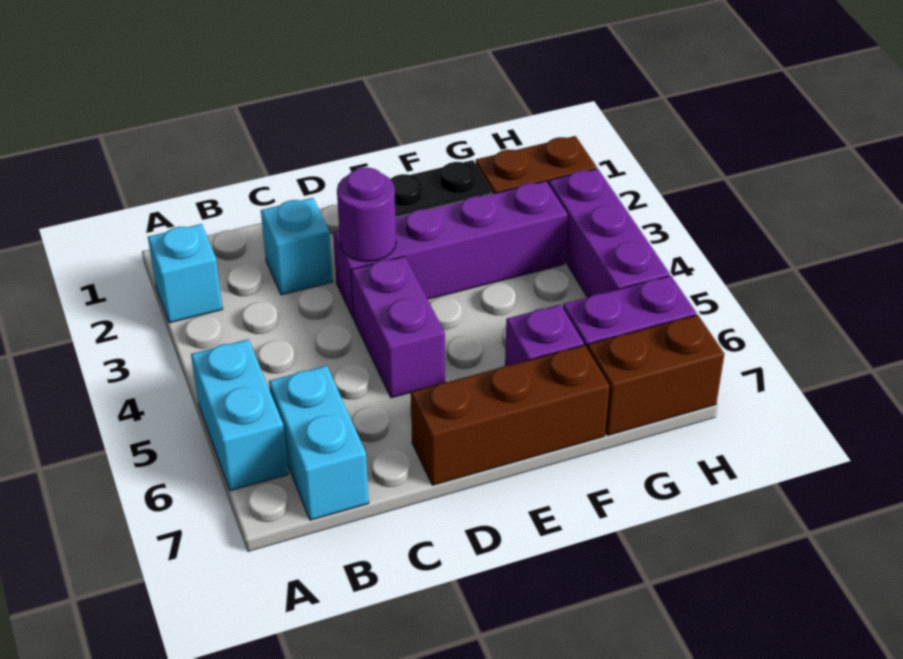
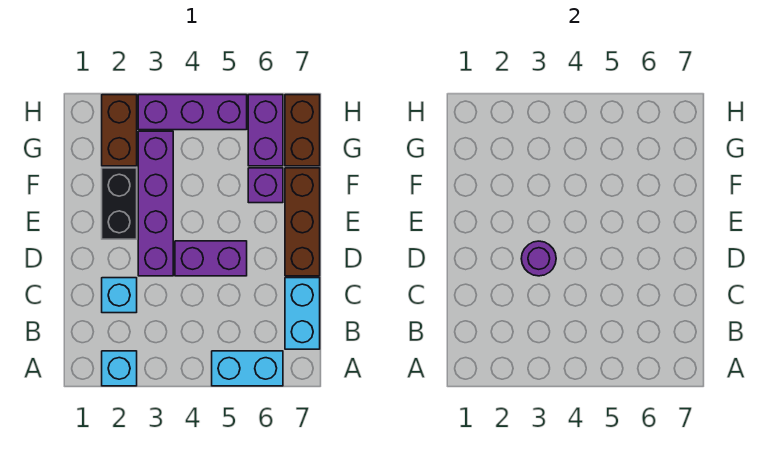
cyan 1x2 brick [269,366,369,520] -> cyan 1x2 brick turned to [285,278,320,349]

